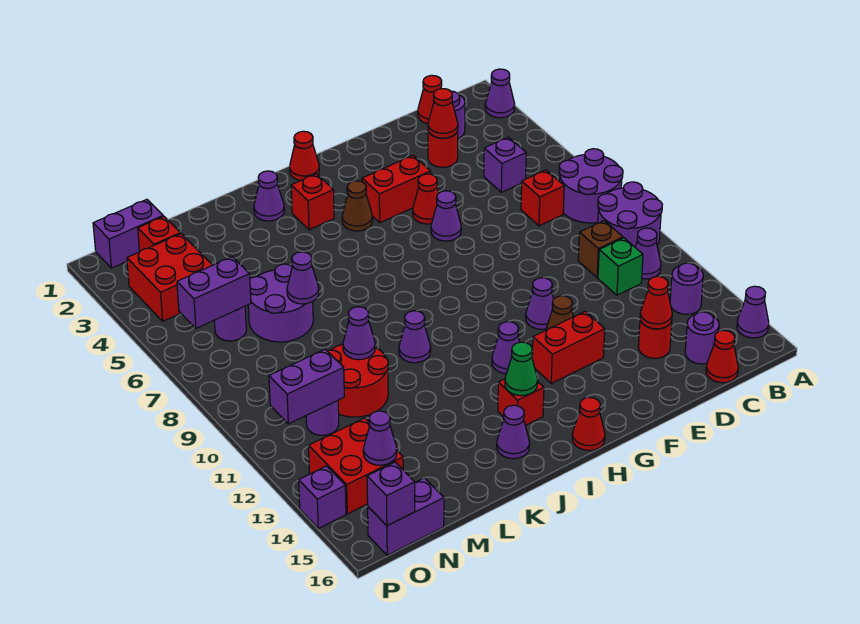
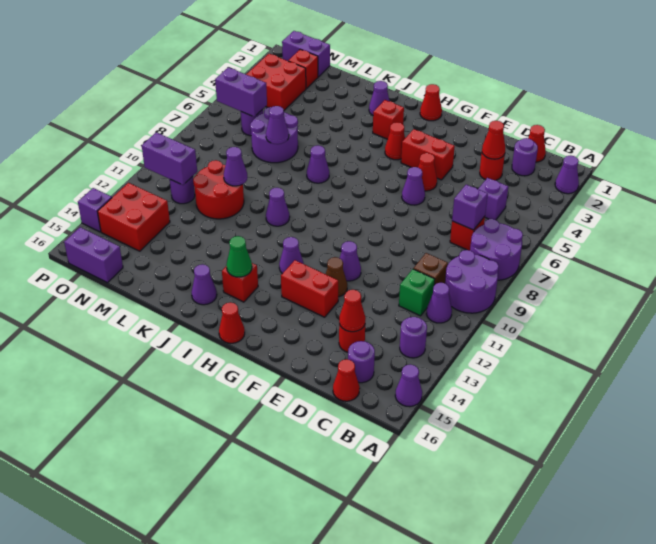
brown 1x1 cone [342,181,373,231] -> red 1x1 cone [385,122,405,160]
purple 1x1 cone [363,411,397,465] -> purple 1x1 cone moved to [307,145,329,183]
purple 1x1 brick [367,462,415,526] -> purple 1x1 brick moved to [452,185,488,230]

